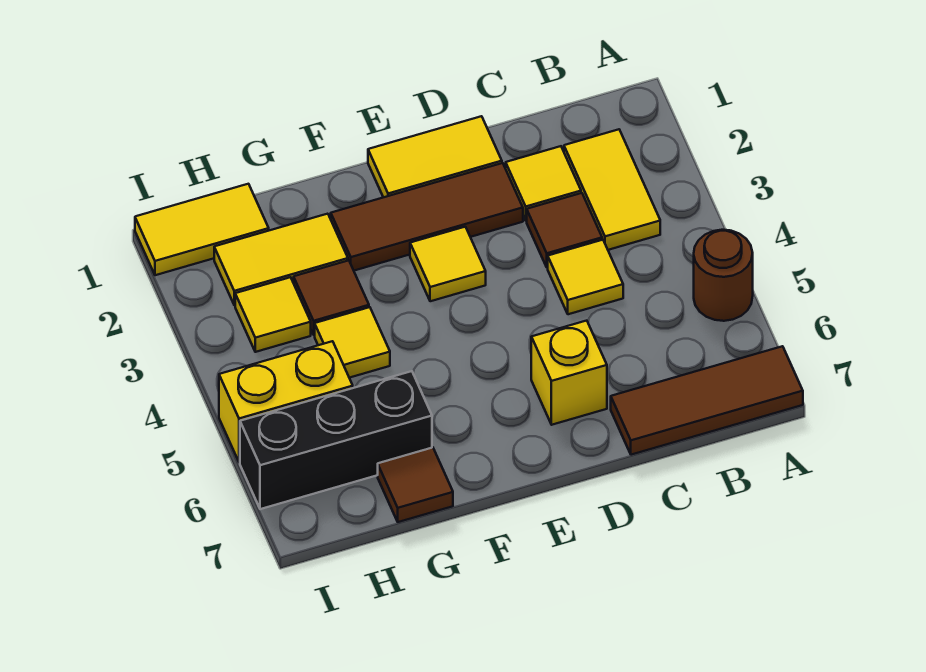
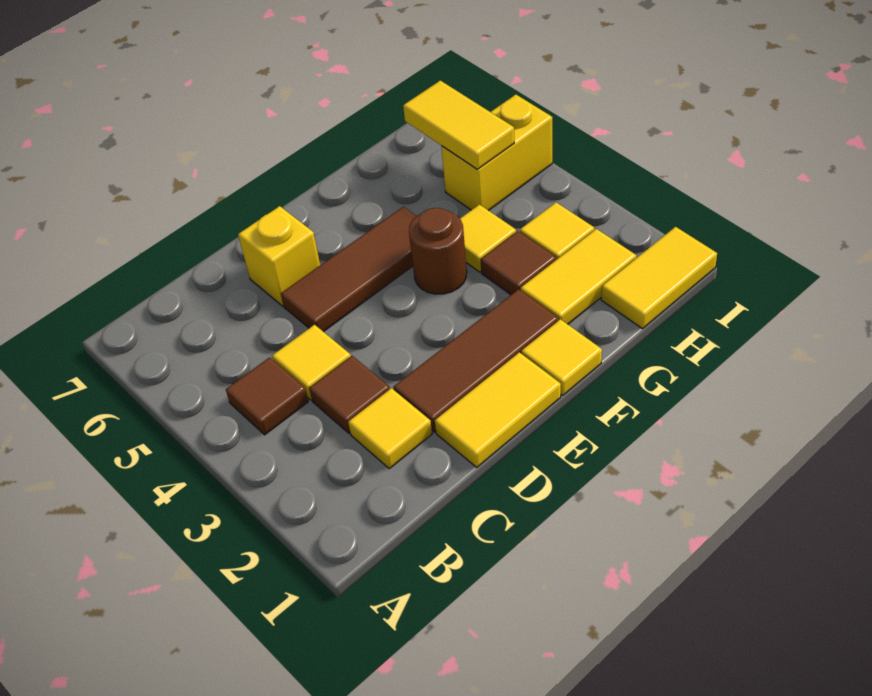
brown 1x1 round brick [694,230,753,321] -> brown 1x1 round brick moved to [409,208,467,294]
brown 1x3 tile [611,346,803,455] -> brown 1x3 tile moved to [281,207,416,332]
yellow 1x2 tile [564,129,660,250] -> yellow 1x2 tile moved to [403,81,514,169]
yellow 1x1 tile [410,227,486,301] -> yellow 1x1 tile moved to [521,319,602,396]
black 1x3 brick [240,371,432,509] -> none
brown 1x1 tile [378,448,453,522] -> brown 1x1 tile moved to [226,357,308,435]

